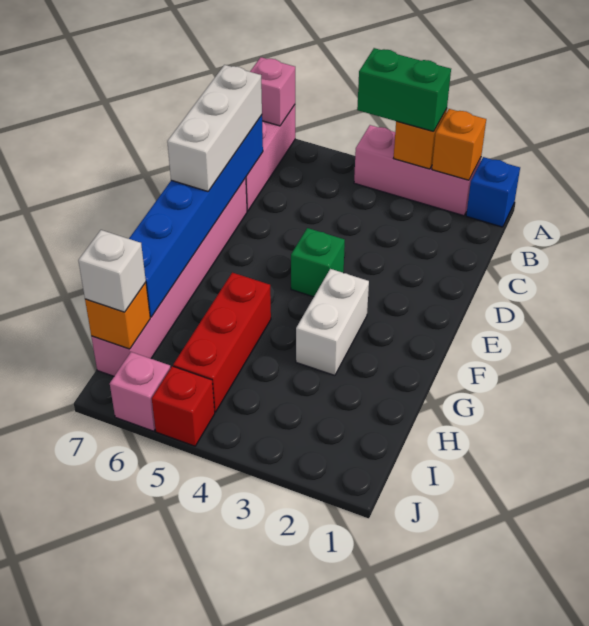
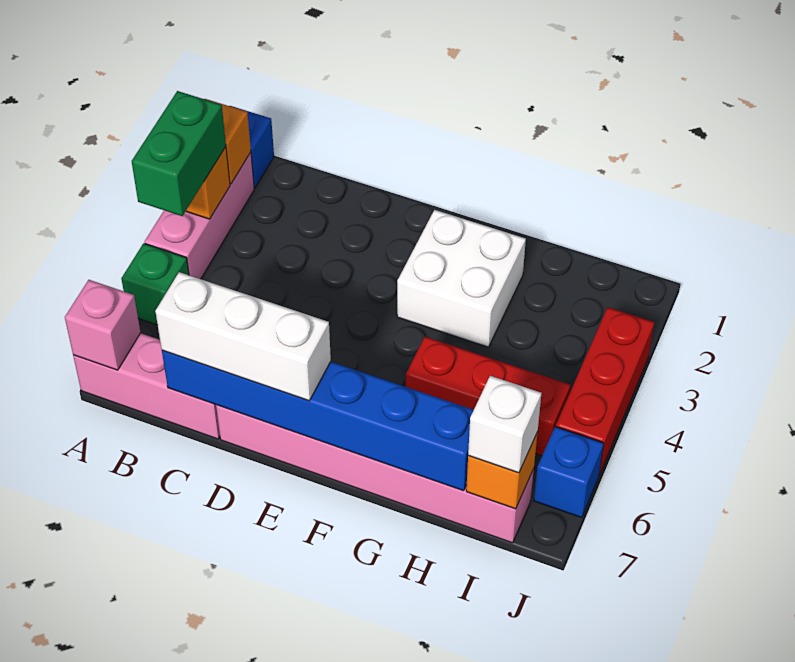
green 1x1 brick [291,228,345,297] -> green 1x1 brick moved to [121,243,189,325]
white 1x2 brick [296,269,369,375] -> white 2x2 brick [397,210,526,347]
red 1x1 brick [152,366,215,446] -> red 1x3 brick [556,307,654,475]
pink 1x1 brick [110,352,171,431] -> blue 1x1 brick [534,427,604,518]

